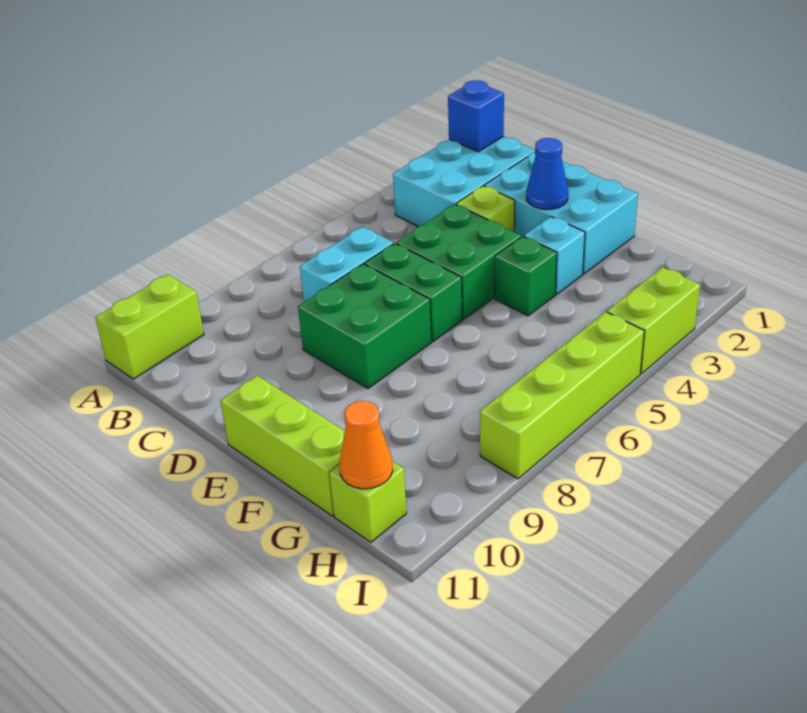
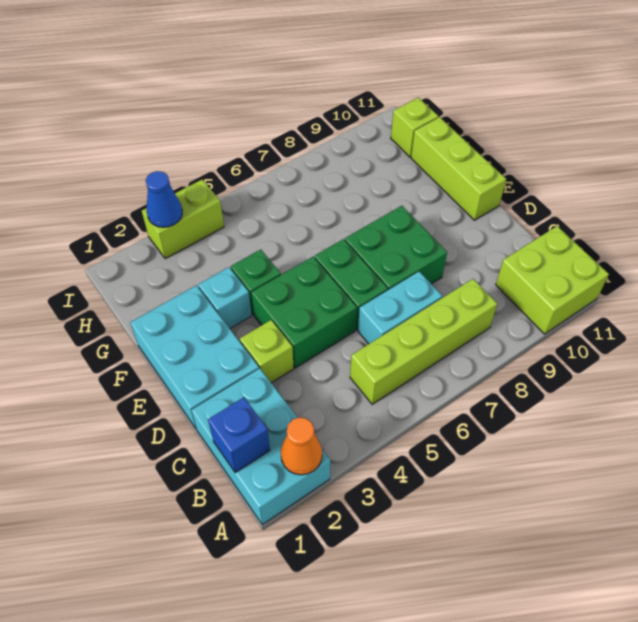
lime 1x2 brick [95,275,204,379] -> lime 2x2 brick [496,226,609,334]
cyan 2x3 brick [393,136,535,227] -> cyan 2x3 brick turned to [192,368,330,525]
blue 1x1 cone [526,138,568,209] -> blue 1x1 cone moved to [146,171,182,227]
orange 1x1 cone [340,401,393,489] -> orange 1x1 cone moved to [281,417,322,475]
lime 1x4 brick [480,312,644,479] -> lime 1x4 brick moved to [350,279,497,404]

